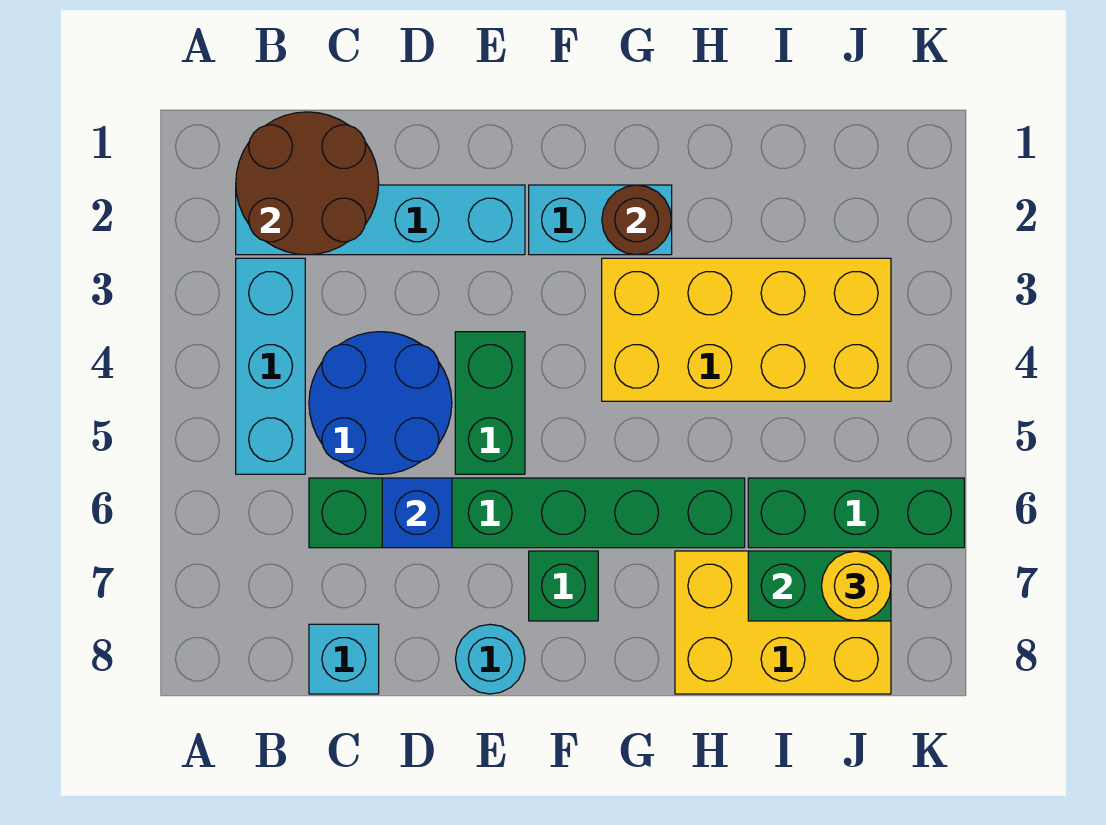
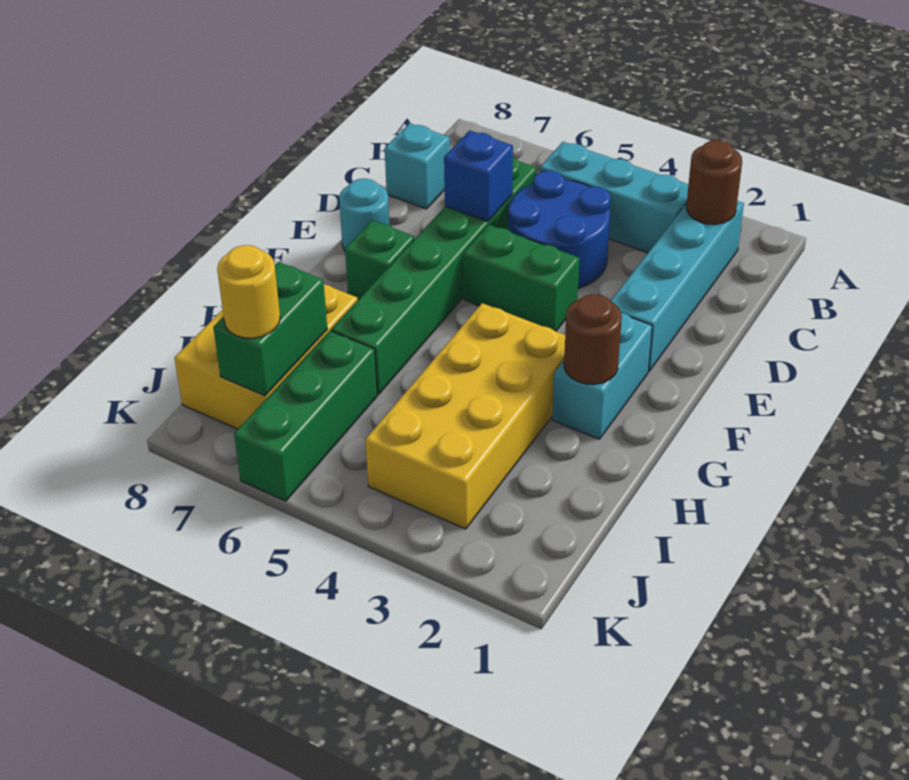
brown 2x2 round brick [236,112,379,255] -> brown 1x1 round brick [686,140,742,224]

